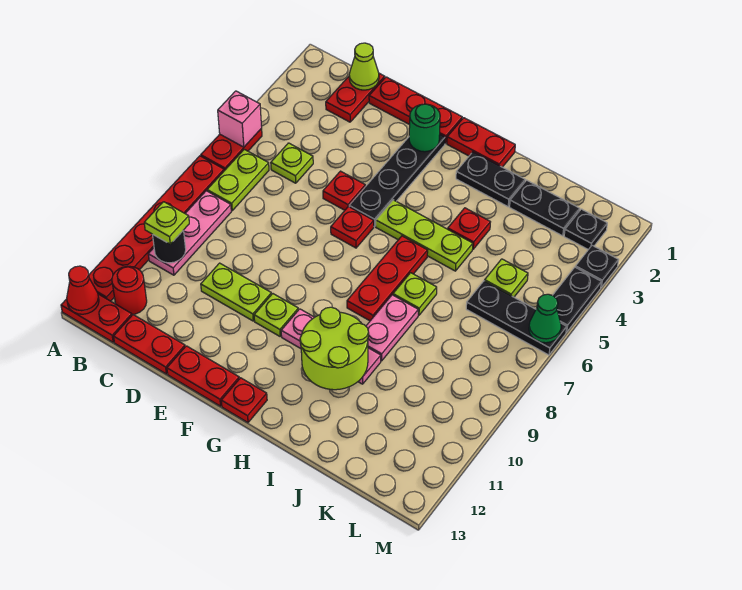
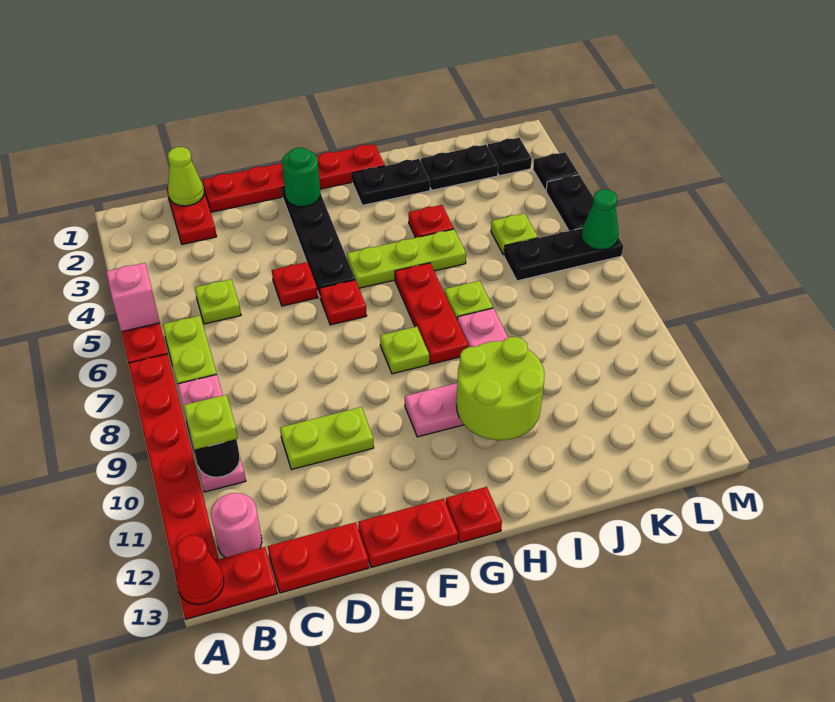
red 1x1 round brick [112,266,147,315] -> pink 1x1 round brick [211,493,262,558]
lime 1x1 plate [254,294,298,336] -> lime 1x1 plate moved to [380,327,429,374]

